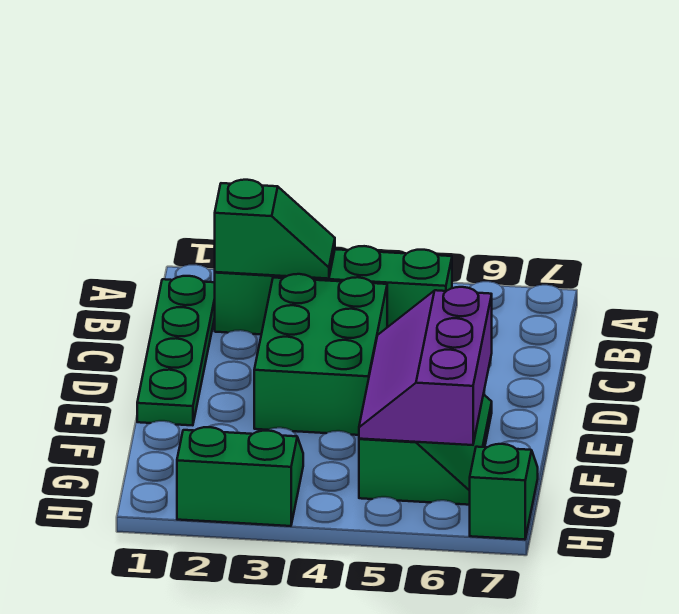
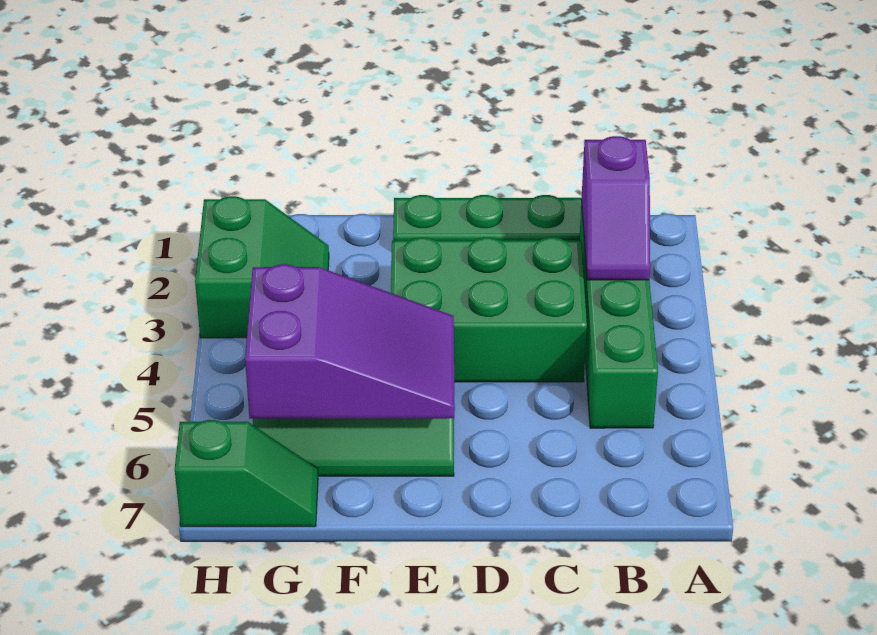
green 1x2 slope [215,180,335,279] -> purple 1x2 slope [582,136,650,280]
purple 2x3 slope [359,287,492,445] -> purple 2x3 slope turned to [245,264,455,419]

